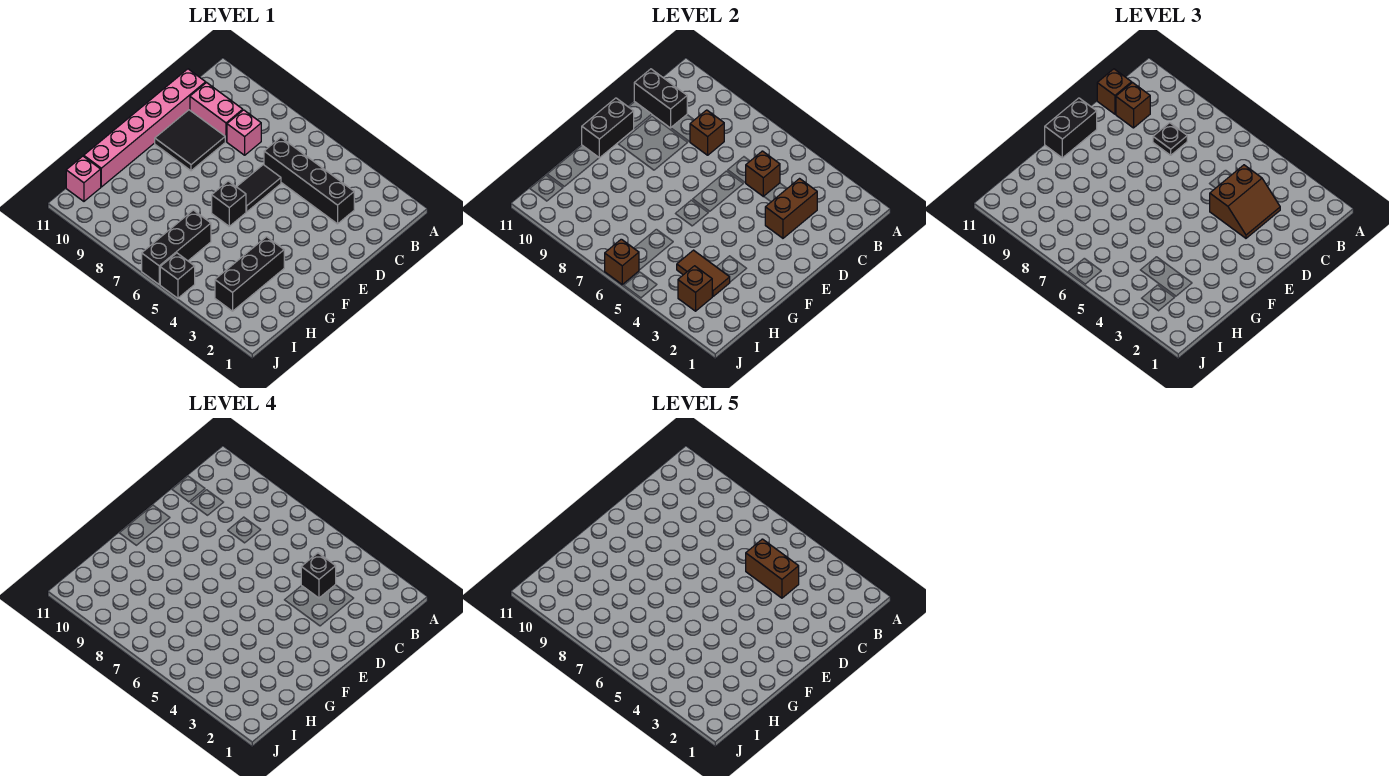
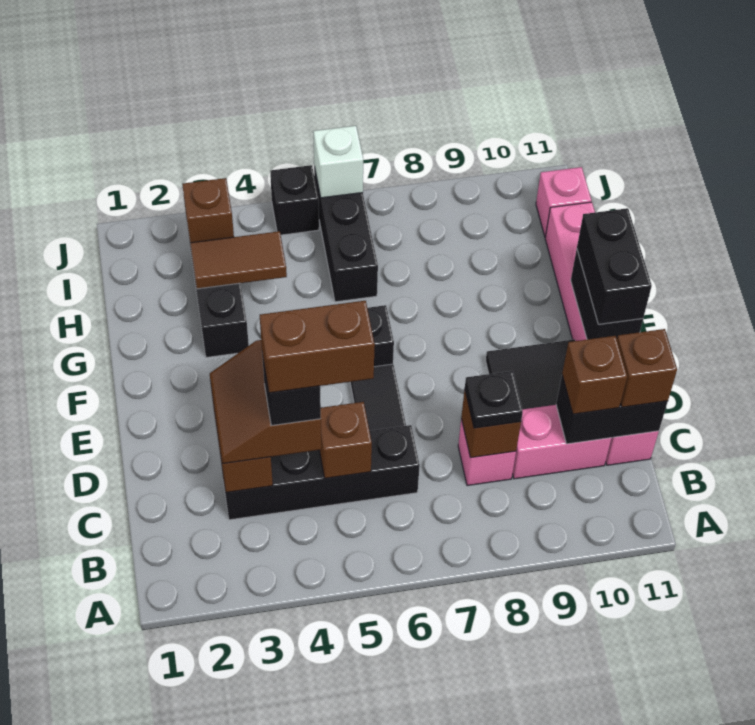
brown 1x1 brick [605,239,639,284] -> white 1x1 brick [313,126,363,198]

